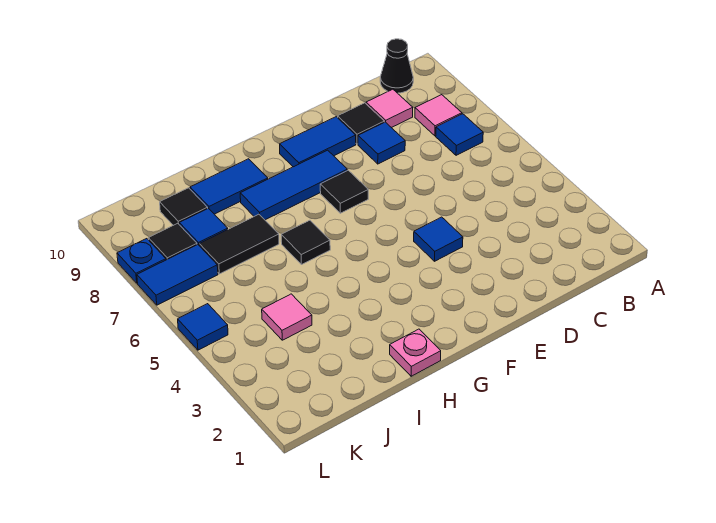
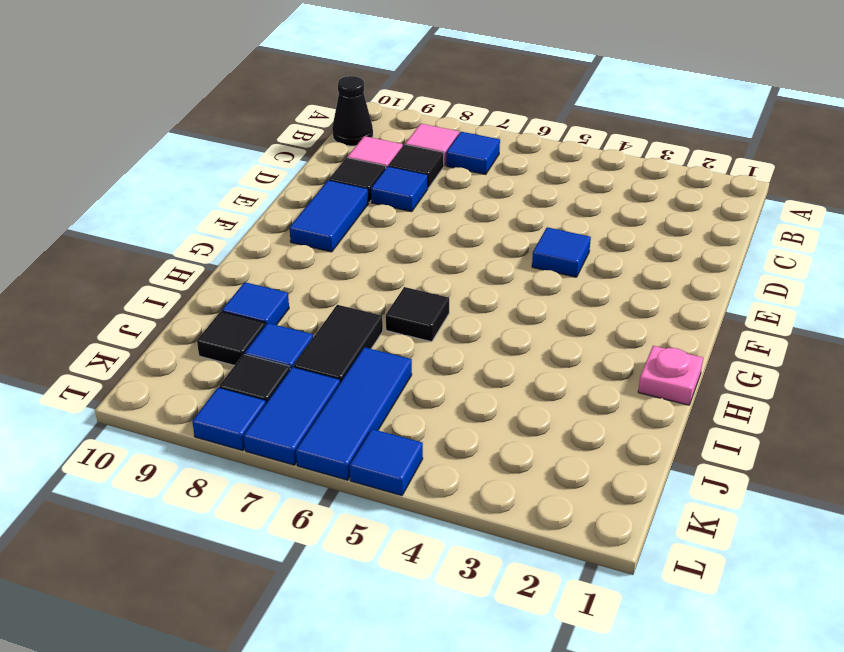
black 1x1 tile [320,170,368,213] -> black 1x1 tile moved to [389,144,444,188]
blue 1x3 tile [240,150,347,220] -> blue 1x3 tile moved to [296,347,412,480]
blue 1x2 tile [190,159,268,214] -> blue 1x1 tile [222,282,289,325]
pink 1x1 tile [262,294,312,340] -> none
blue 1x1 plate [117,239,166,283] -> blue 1x1 tile [192,388,266,451]

